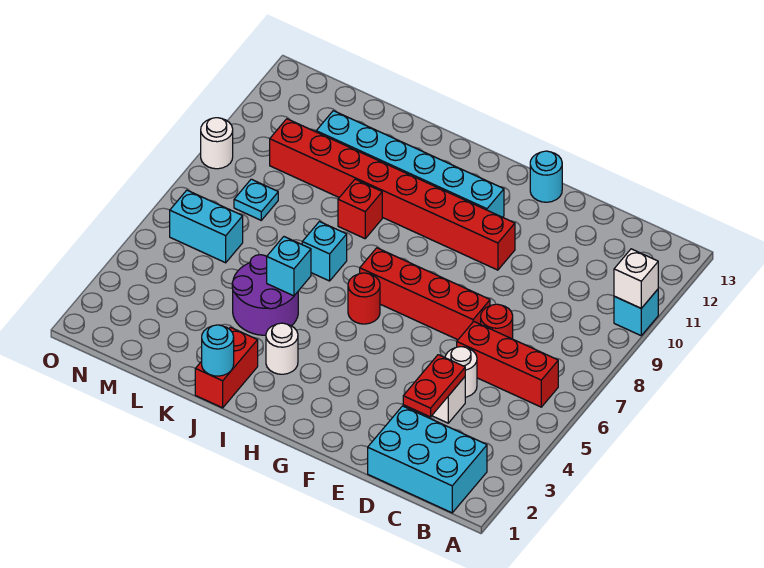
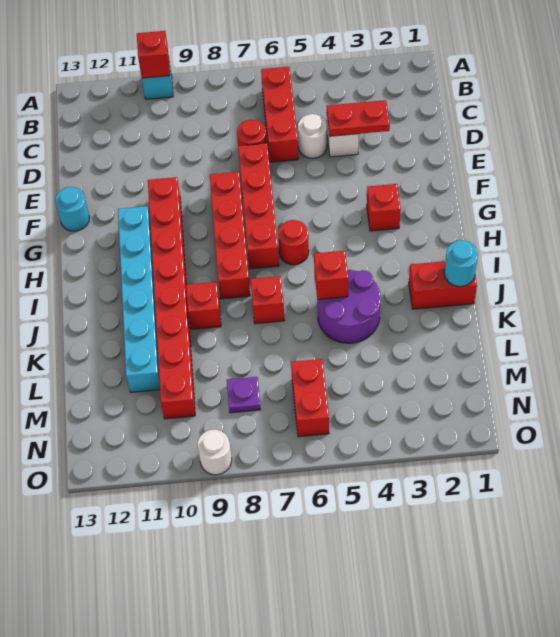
white 1x1 brick [614,249,658,308] -> red 1x1 brick [137,31,170,78]
cyan 2x3 brick [368,406,487,513] -> none
none -> red 1x4 brick [210,172,250,299]
none -> red 1x1 brick [367,184,401,231]
white 1x1 round brick [266,323,298,374] -> none
cyan 1x1 brick [267,237,311,296] -> red 1x1 brick [314,251,348,300]
cyan 1x1 brick [302,222,347,281] -> red 1x1 brick [250,276,284,324]
cyan 1x2 brick [170,190,243,263] -> red 1x2 brick [291,359,329,437]
cyan 1x1 plate [234,179,278,220] -> purple 1x1 plate [227,377,261,413]

